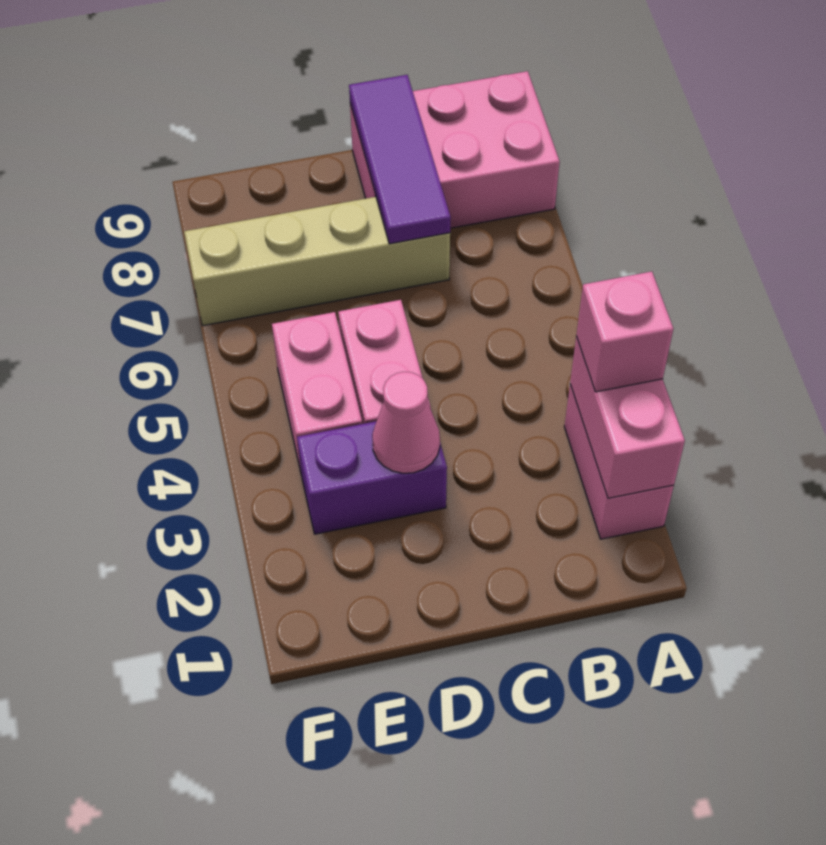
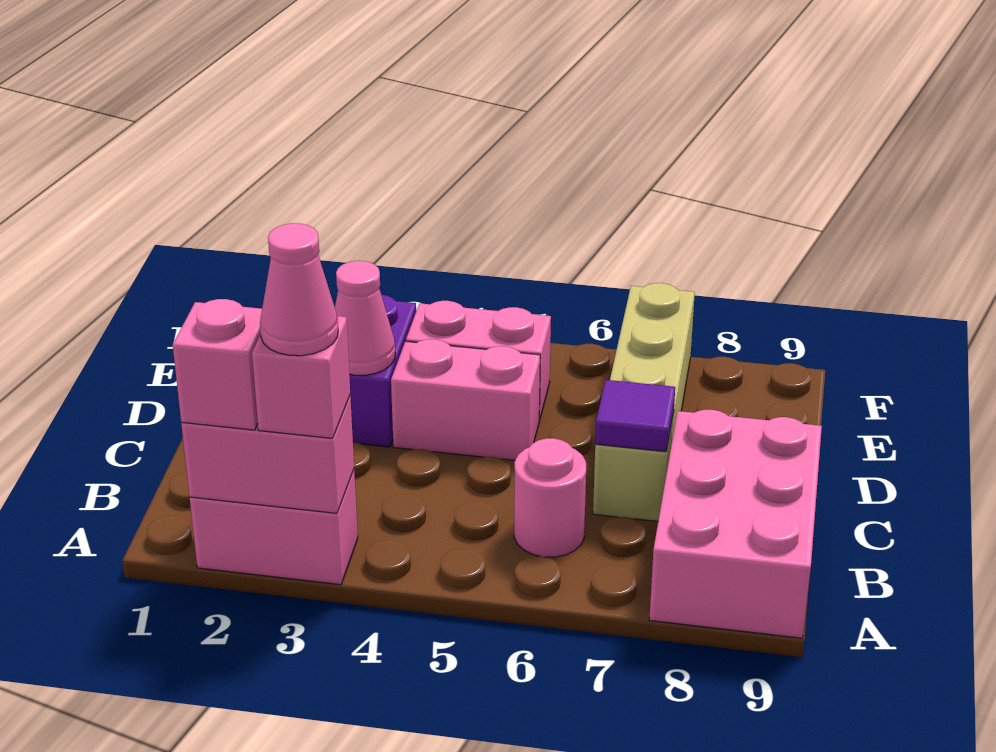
none -> pink 1x1 brick [173,299,262,430]
none -> pink 1x1 cone [260,223,338,356]
none -> pink 1x1 round brick [514,438,586,557]
purple 1x3 tile [349,75,451,244] -> purple 1x1 tile [595,380,675,452]

